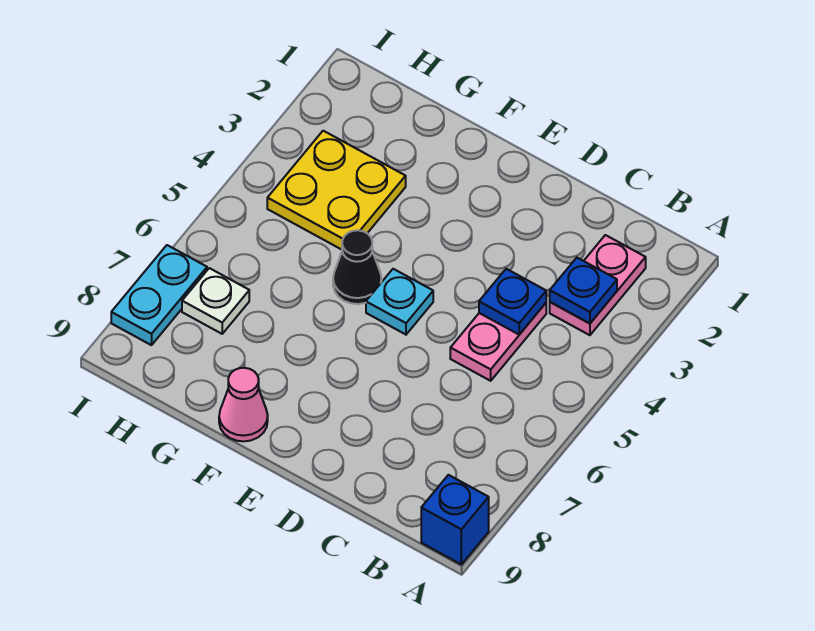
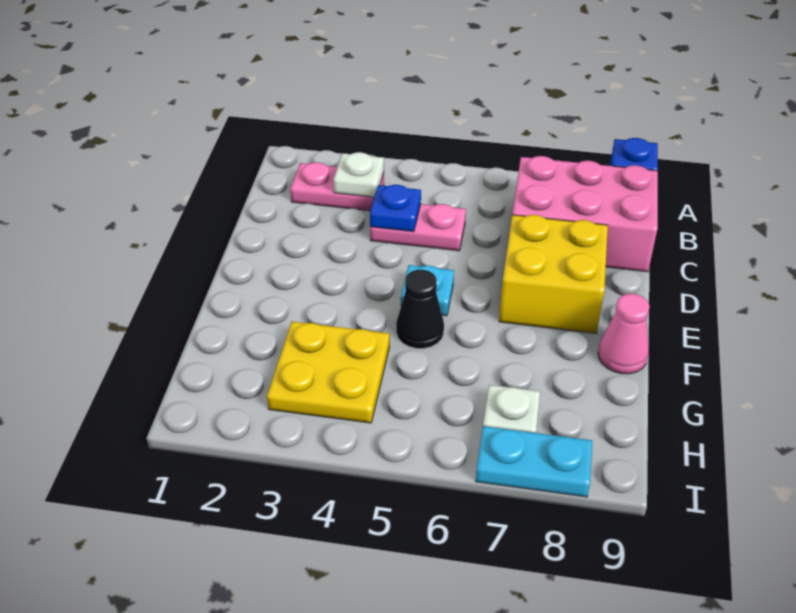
blue 1x1 plate [550,258,617,323] -> white 1x1 plate [333,152,384,197]
none -> pink 2x3 brick [512,156,658,272]
none -> yellow 2x2 brick [499,215,608,333]

